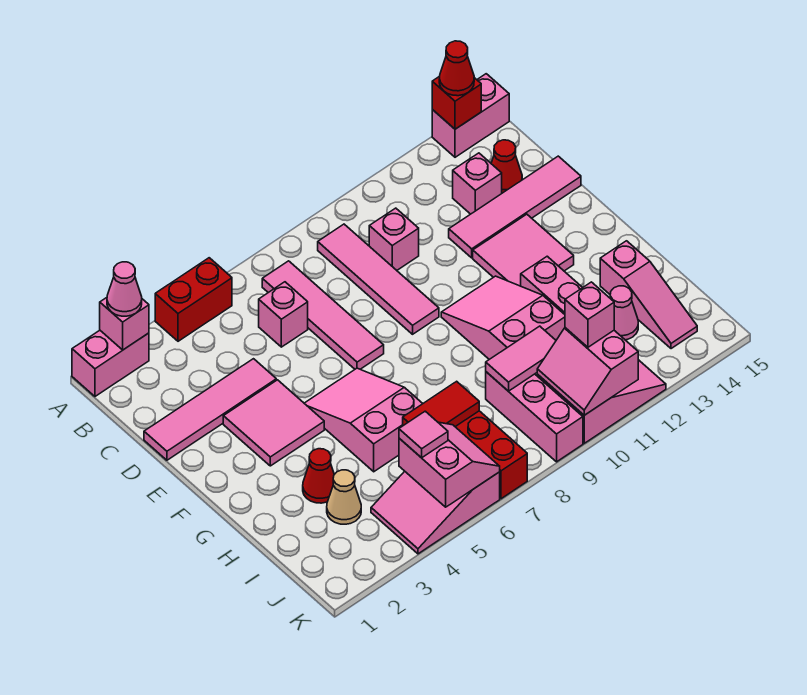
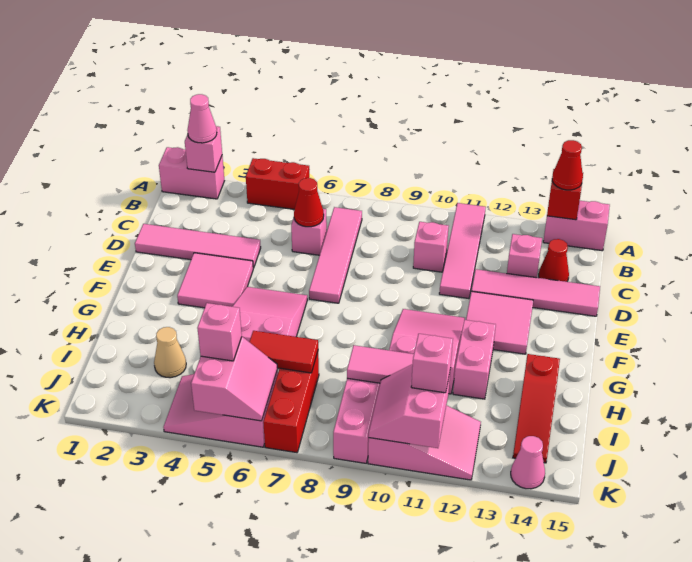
pink 1x4 tile [318,224,439,334] -> pink 1x4 tile moved to [439,203,486,299]
red 1x1 cone [303,449,334,503] -> red 1x1 cone moved to [294,178,324,227]
pink 1x3 slope [600,241,697,349] -> red 1x3 slope [513,354,560,463]
pink 1x1 cone [610,286,638,340] -> pink 1x1 cone moved to [511,436,545,489]
pink 1x1 tile [399,411,448,458] -> pink 1x1 brick [197,303,242,361]

